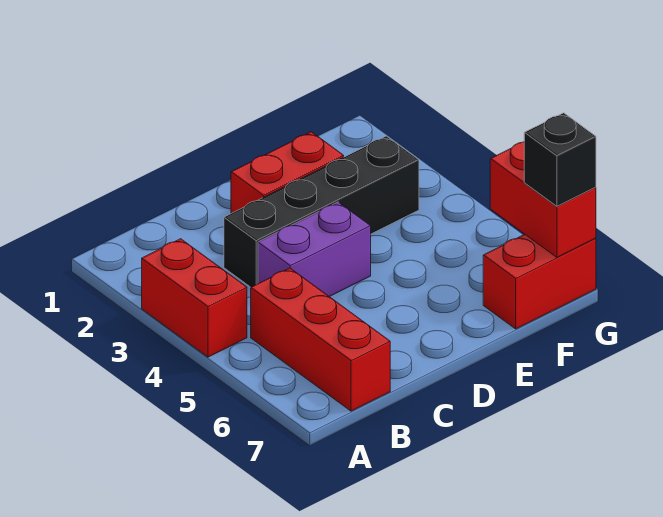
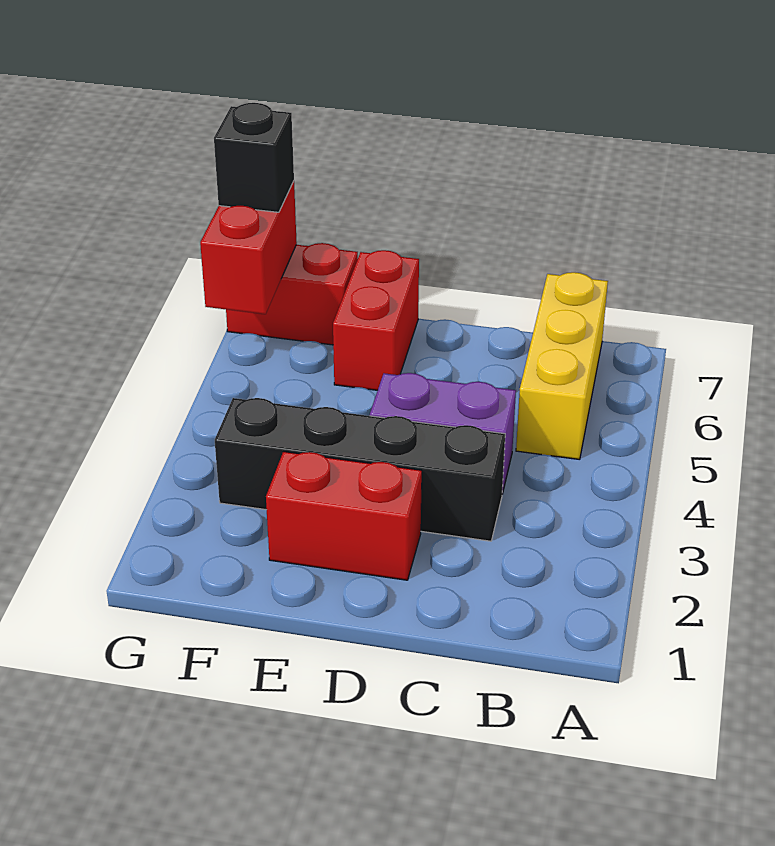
red 1x2 brick [142,239,247,357] -> red 1x2 brick moved to [333,250,419,390]
red 1x3 brick [251,268,390,411] -> yellow 1x3 brick [516,272,608,460]

